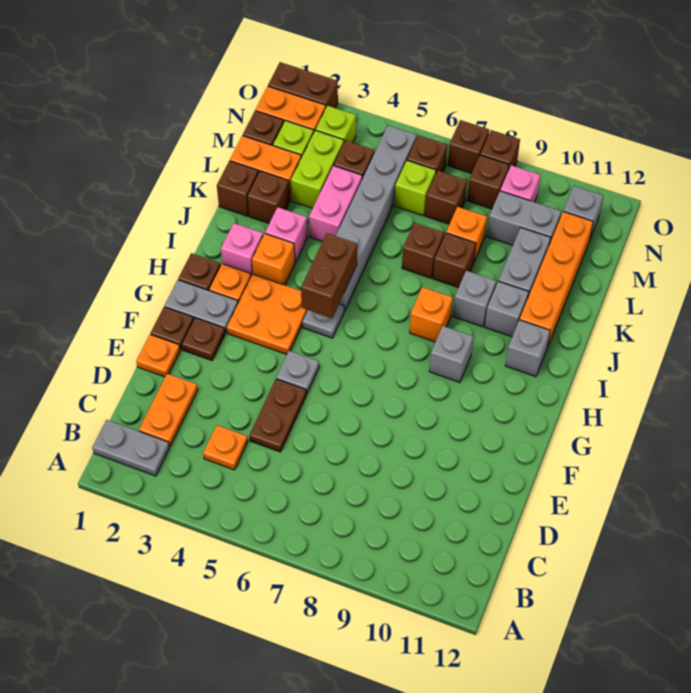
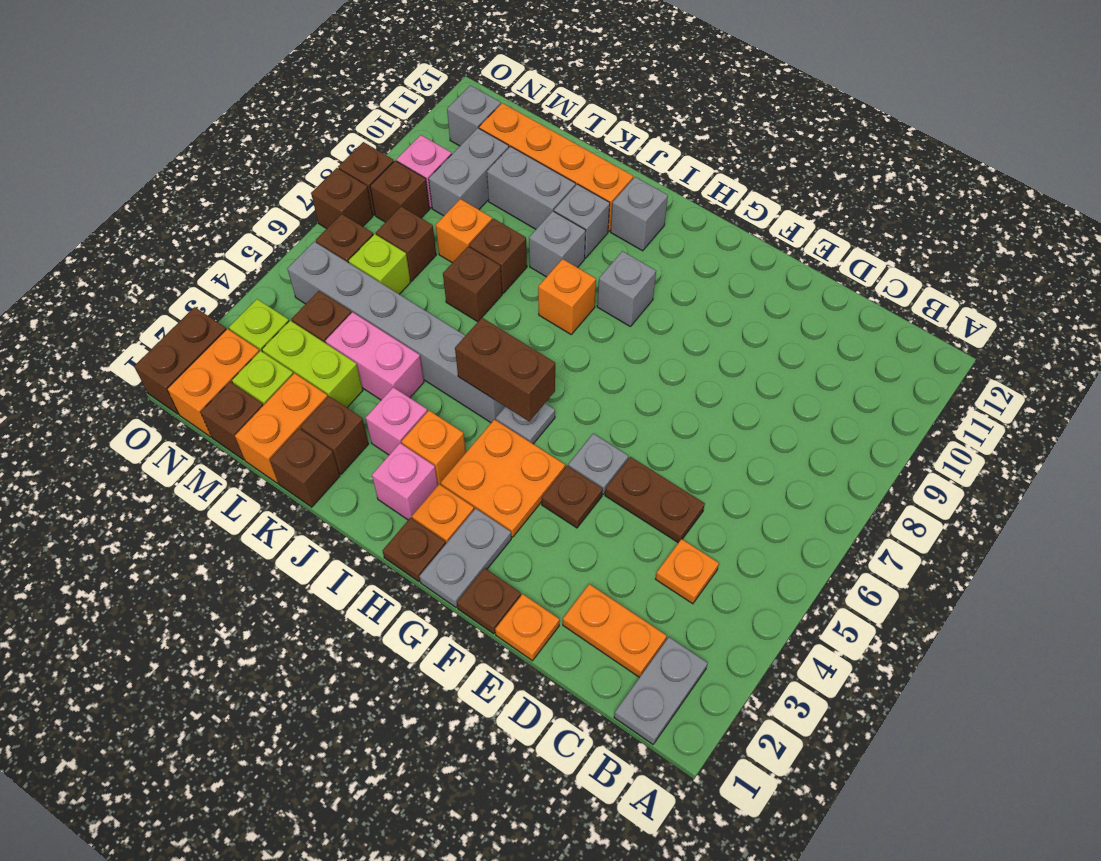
brown 1x1 plate [182,318,225,361] -> brown 1x1 plate moved to [542,466,603,528]

